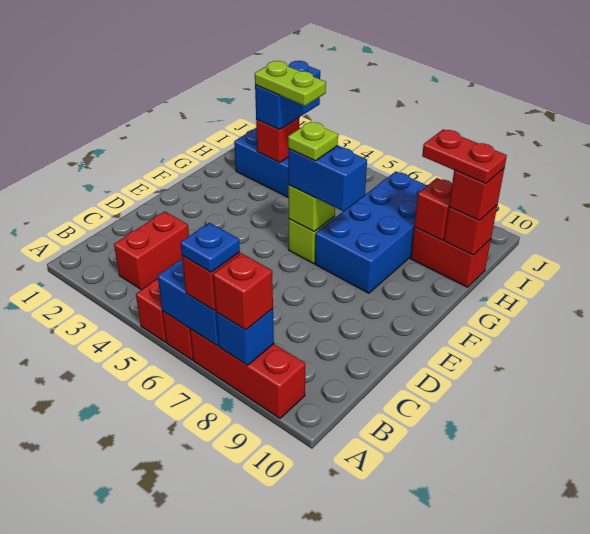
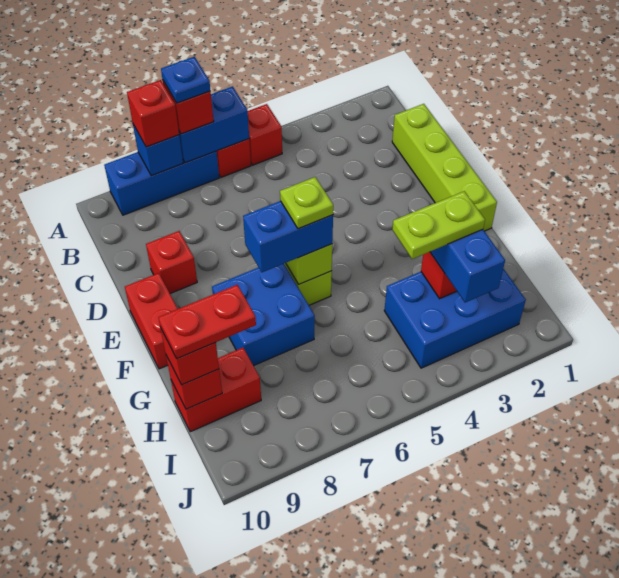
red 1x3 brick [190,329,305,418] -> blue 1x3 brick [104,151,219,215]
red 1x2 brick [114,212,189,290] -> red 1x2 brick moved to [125,273,178,369]
none -> lime 1x4 brick [392,104,497,231]
blue 2x4 brick [315,172,427,293] -> blue 2x2 brick [212,264,315,366]
red 1x1 brick [414,178,452,240] -> red 1x1 brick moved to [146,231,197,294]

